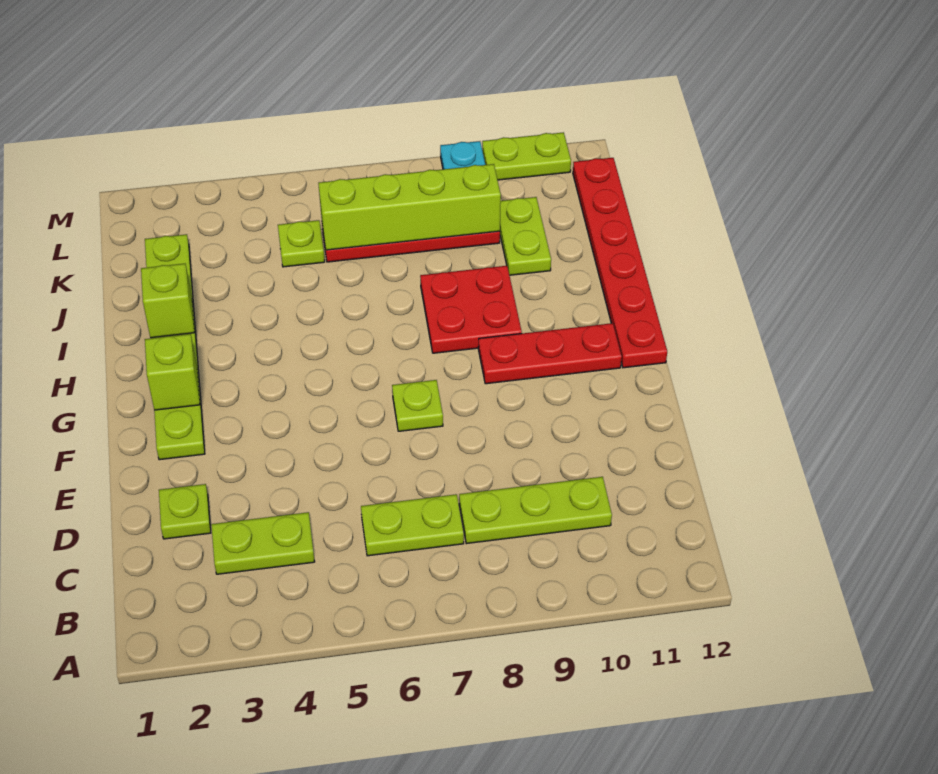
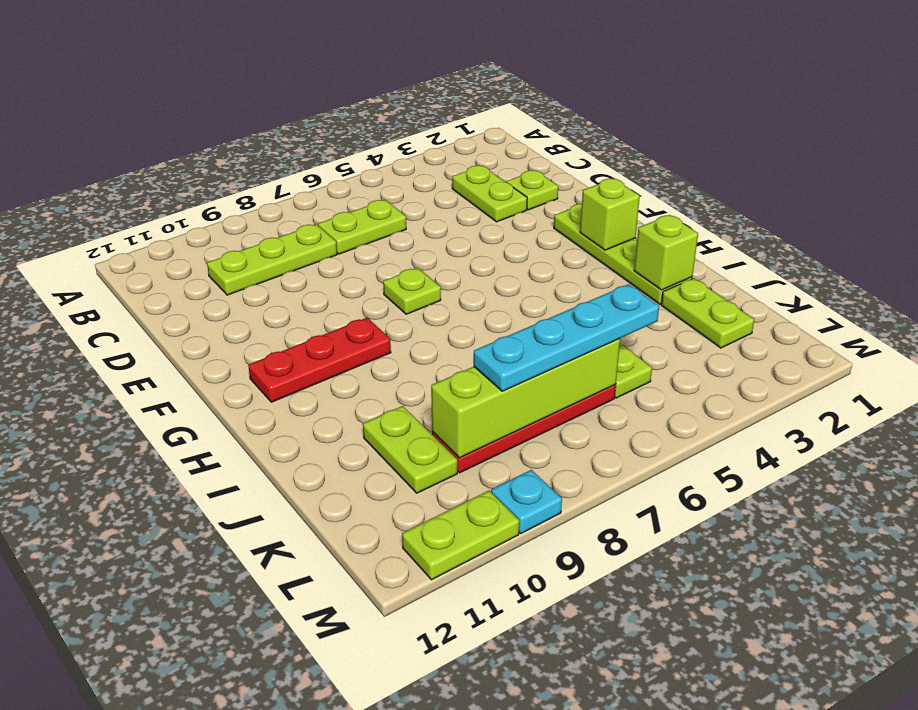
lime 1x2 plate [211,512,315,574] -> lime 1x2 plate turned to [452,165,527,222]
red 1x6 plate [573,158,667,368] -> none
red 2x2 plate [420,266,522,353] -> none
none -> cyan 1x4 plate [474,284,659,391]

